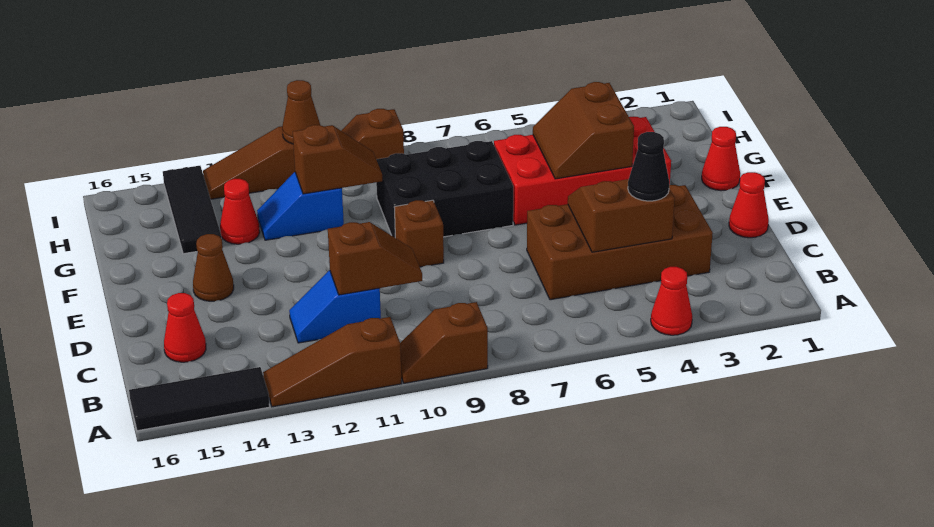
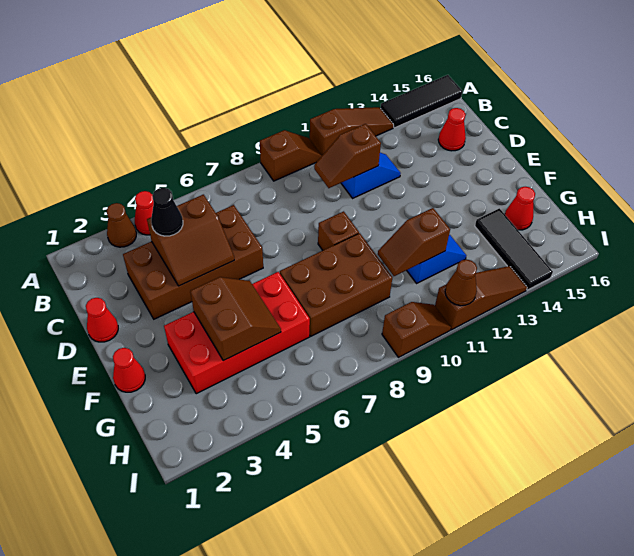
brown 1x1 cone [193,234,234,301] -> brown 1x1 cone moved to [107,203,136,247]
black 2x3 brick [376,141,513,238] -> brown 2x3 brick [280,233,392,336]
red 1x1 cone [220,179,260,244] -> red 1x1 cone moved to [505,187,535,230]

